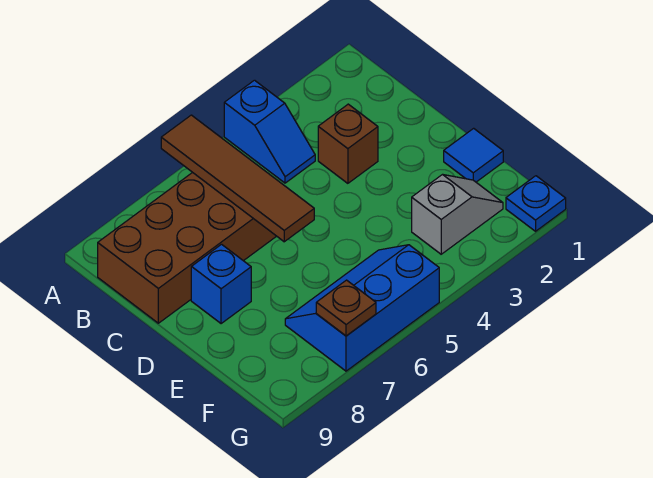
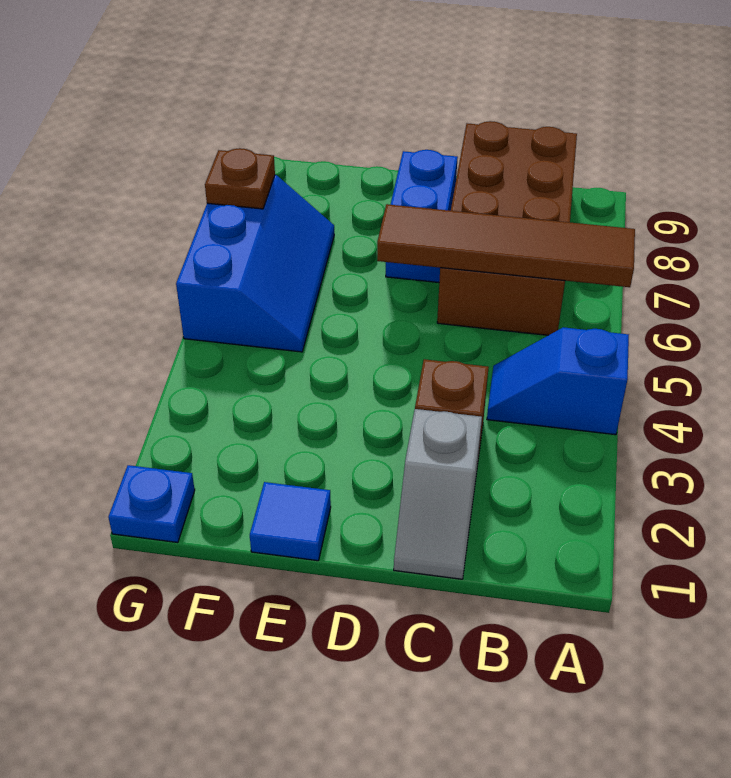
blue 1x1 brick [191,244,251,324] -> blue 1x2 brick [386,150,458,282]
grey 1x2 slope [412,174,503,254] -> grey 1x2 slope moved to [394,409,482,579]

